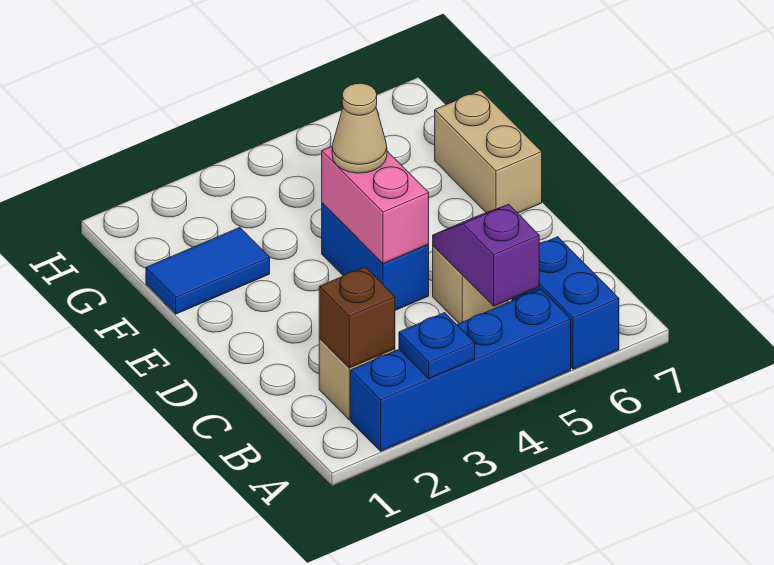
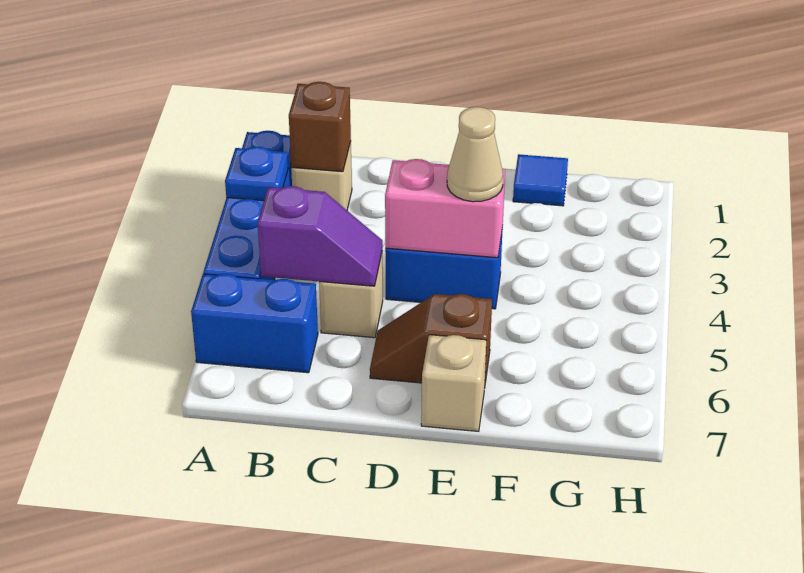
none -> brown 1x2 slope [370,294,492,383]
tan 1x2 brick [435,90,542,213] -> tan 1x1 brick [421,335,486,431]
blue 1x2 tile [146,228,270,314] -> blue 1x1 tile [513,154,568,206]

